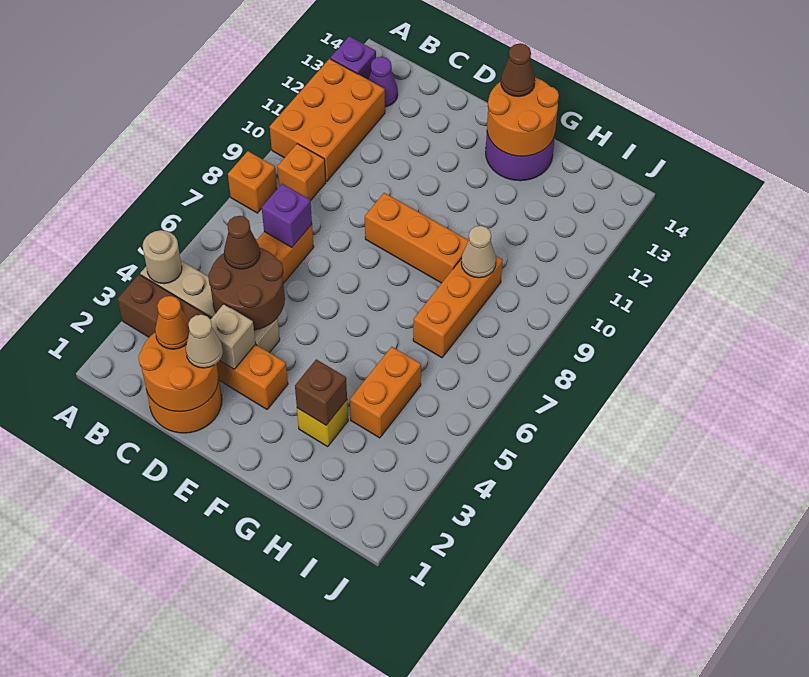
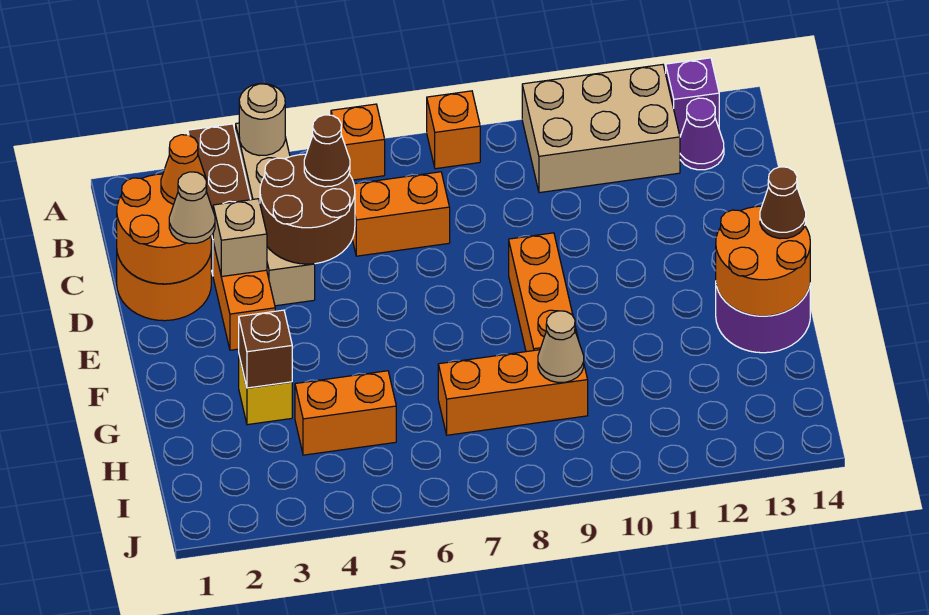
orange 2x3 brick [270,59,385,181] -> tan 2x3 brick [522,65,680,193]
orange 1x1 brick [277,144,326,201] -> orange 1x1 brick moved to [331,104,385,180]
purple 1x1 brick [262,184,312,247] -> none

